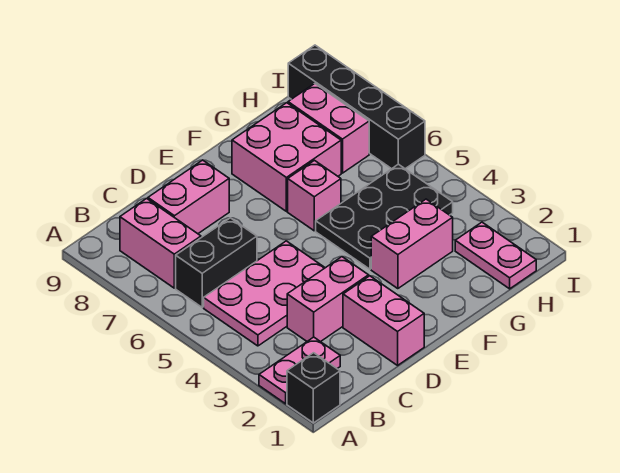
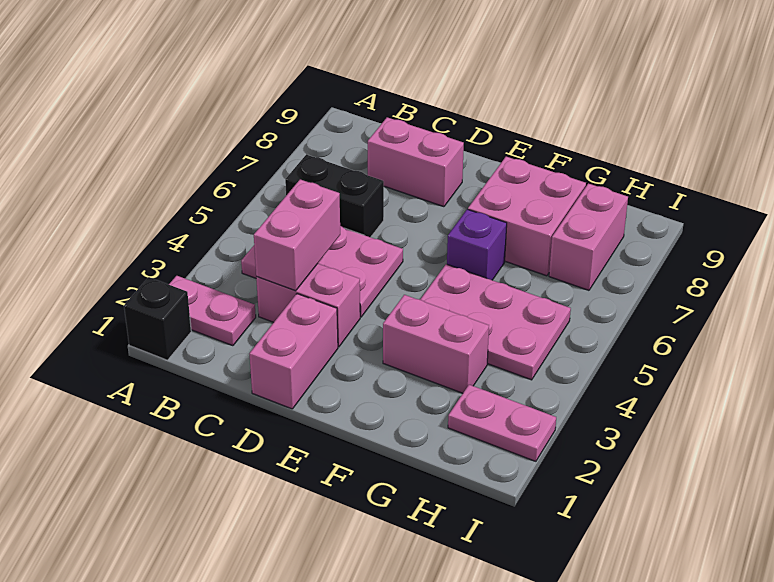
pink 1x2 brick [120,199,201,288] -> pink 1x2 brick moved to [254,179,340,291]
black 2x3 plate [316,164,453,269] -> pink 2x3 plate [420,264,571,380]
pink 1x1 brick [288,160,341,231] -> purple 1x1 brick [447,209,507,280]
pink 1x2 plate [455,222,536,289] -> pink 1x2 plate turned to [448,385,556,461]
black 1x4 brick [288,45,425,169] -> none

